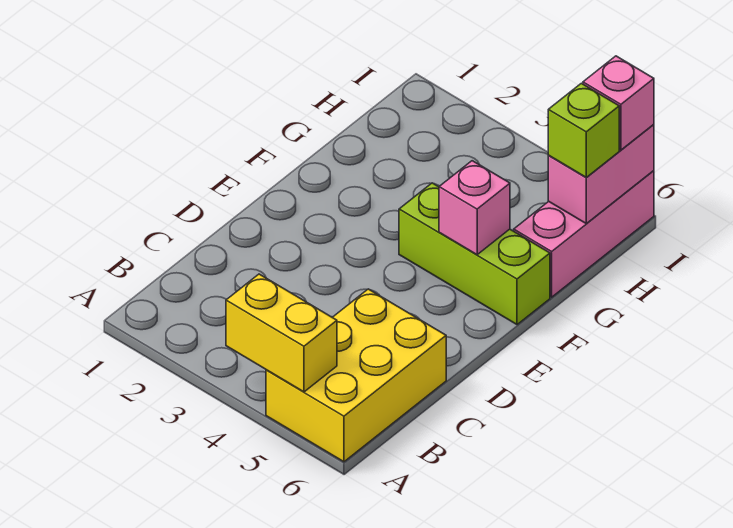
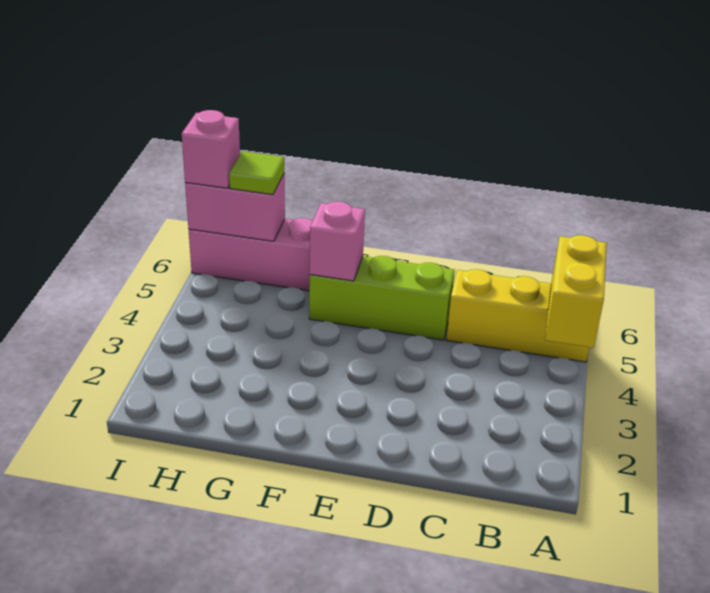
yellow 2x3 brick [266,289,446,462] -> yellow 1x3 brick [446,269,589,362]
lime 1x3 brick [399,183,550,325] -> lime 1x3 brick turned to [309,256,455,340]
lime 1x1 brick [548,83,619,178] -> lime 1x1 tile [229,151,284,195]

